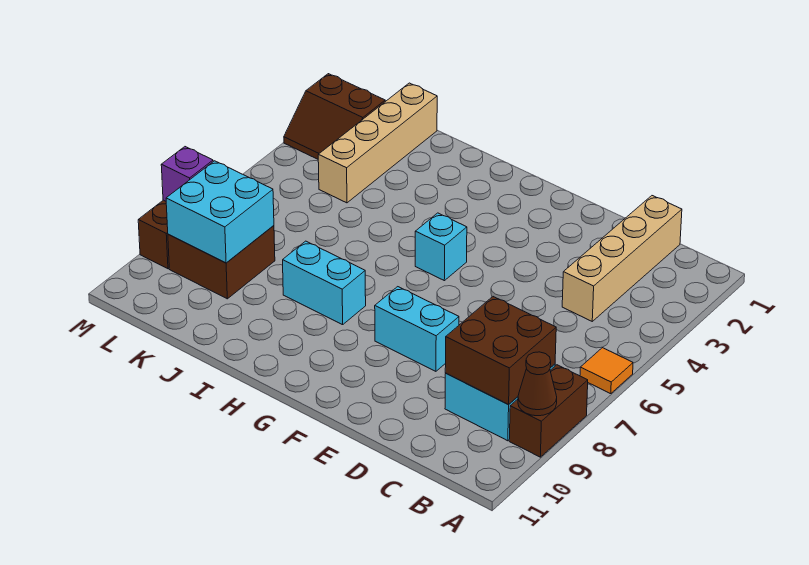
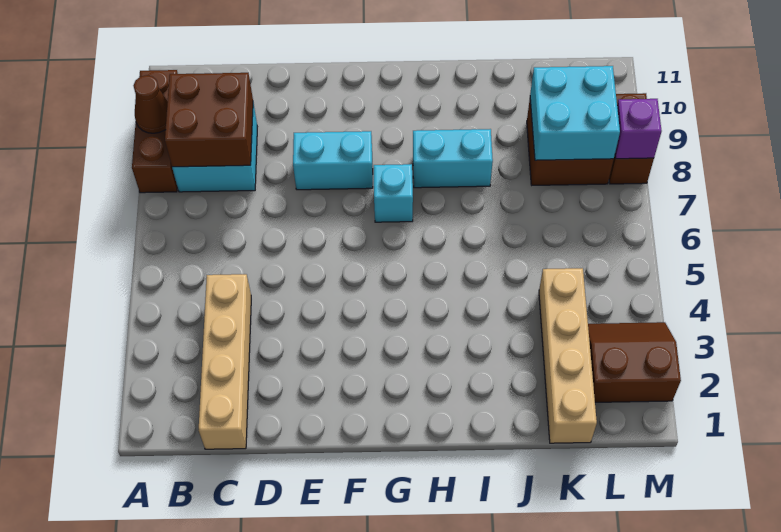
orange 1x1 tile [580,348,633,394] -> none
brown 1x2 brick [509,365,588,457] -> brown 1x3 brick [132,70,178,193]
cyan 1x1 brick [415,213,467,281] -> cyan 1x1 brick moved to [374,164,413,222]

